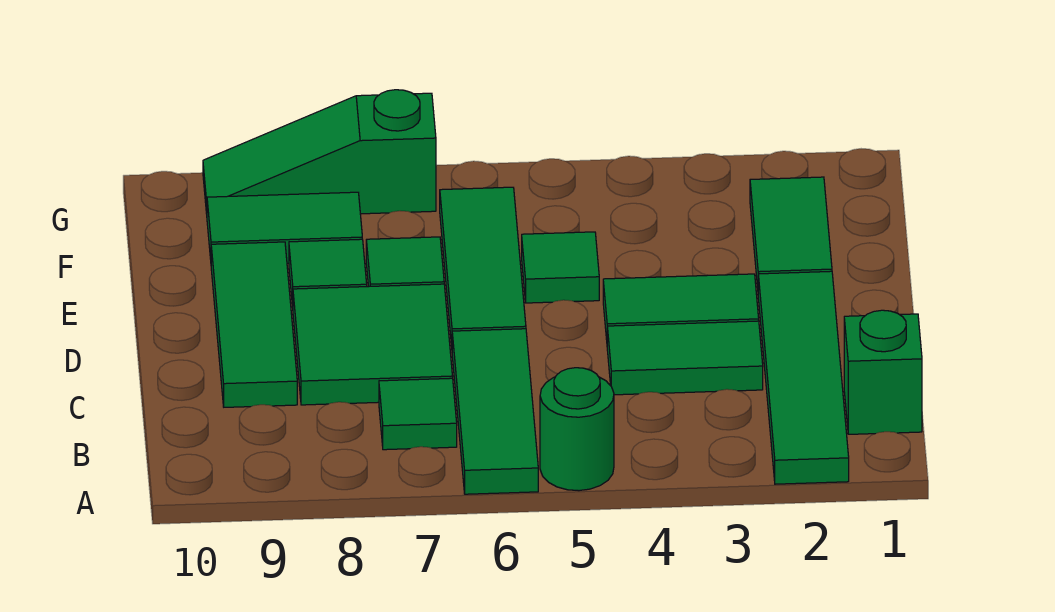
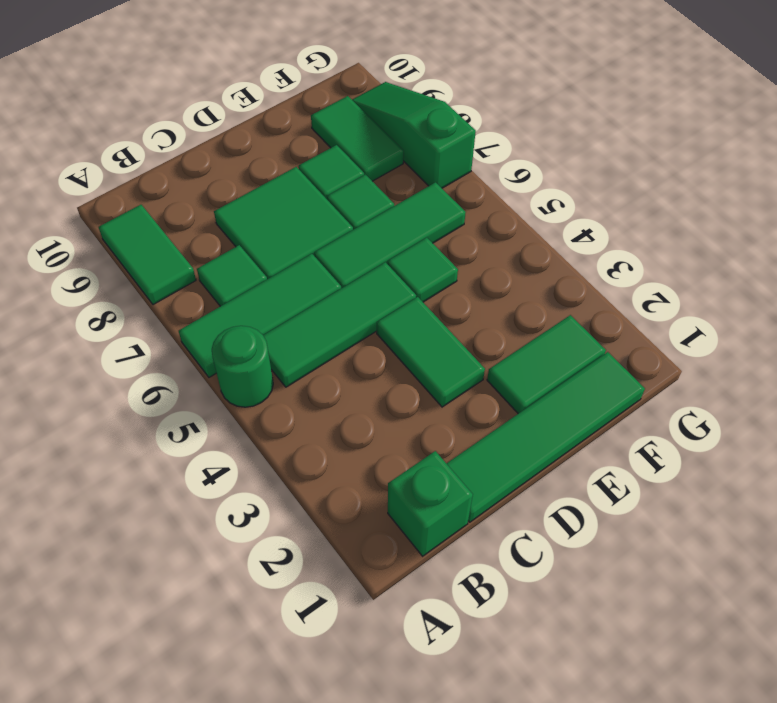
green 1x4 tile [758,271,849,484] -> green 1x4 tile moved to [446,352,645,522]
green 1x2 tile [607,321,763,395] -> green 1x2 tile moved to [99,205,196,305]
green 1x3 tile [211,242,297,407] -> green 1x3 tile moved to [263,262,416,387]

